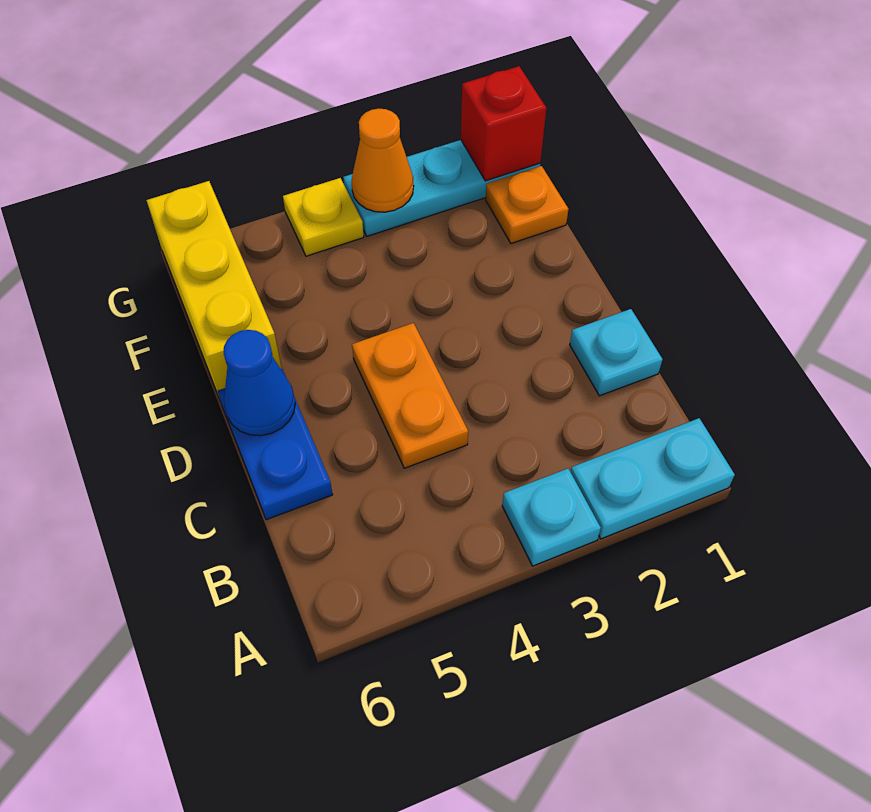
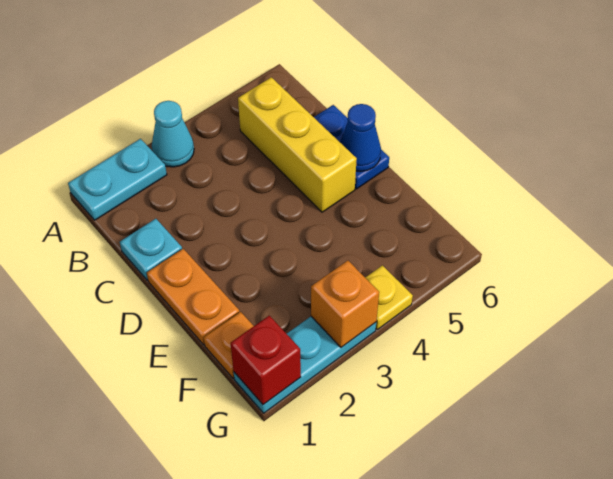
cyan 1x1 plate [502,469,601,566] -> cyan 1x1 cone [152,101,194,167]
orange 1x2 plate [352,323,468,468] -> orange 1x2 plate moved to [147,249,239,345]
yellow 1x3 brick [146,181,282,399] -> yellow 1x3 brick moved to [238,77,357,212]
orange 1x1 cone [351,109,414,212] -> orange 1x1 brick [311,261,379,347]

